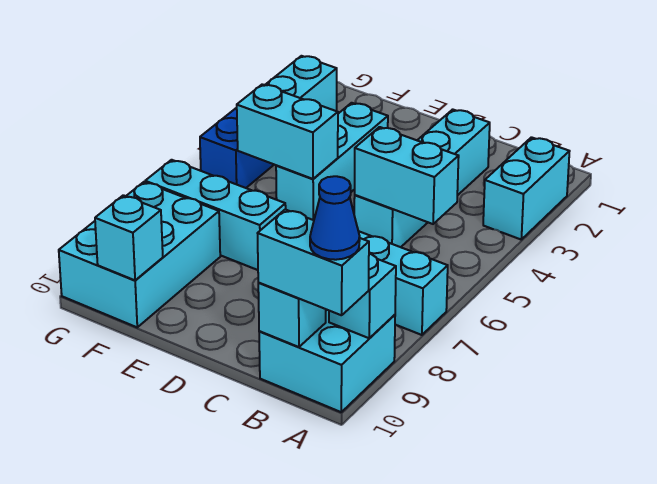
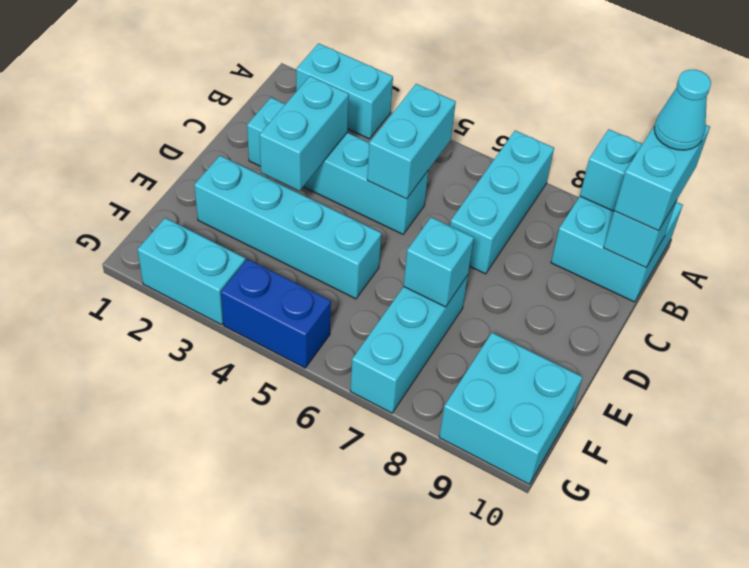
blue 1x1 cone [310,176,360,260] -> cyan 1x1 cone [654,70,711,150]
cyan 1x3 brick [276,103,388,220] -> cyan 1x4 brick [194,156,382,299]
cyan 1x2 brick [237,84,338,179] -> cyan 1x2 brick moved to [259,76,349,191]
cyan 2x3 brick [59,182,220,327] -> cyan 2x2 brick [439,333,582,484]
cyan 1x1 brick [95,195,163,280] -> cyan 1x1 brick moved to [404,217,474,307]

